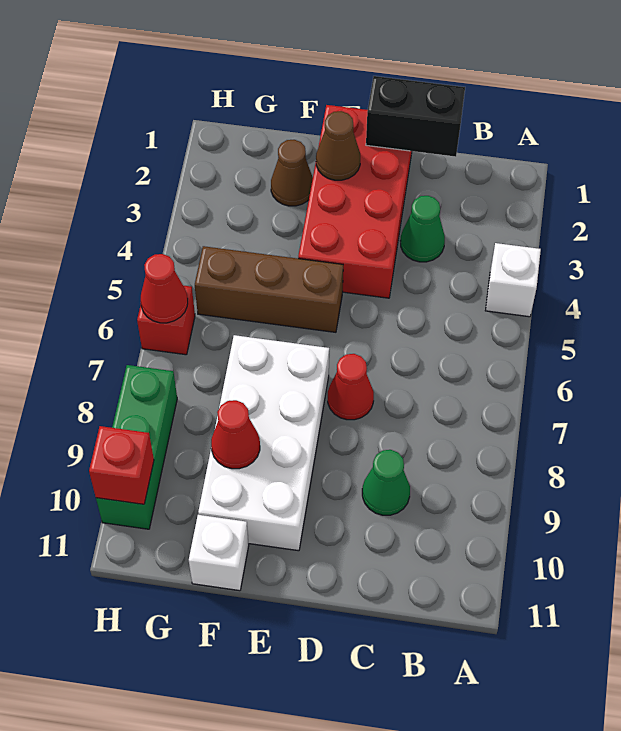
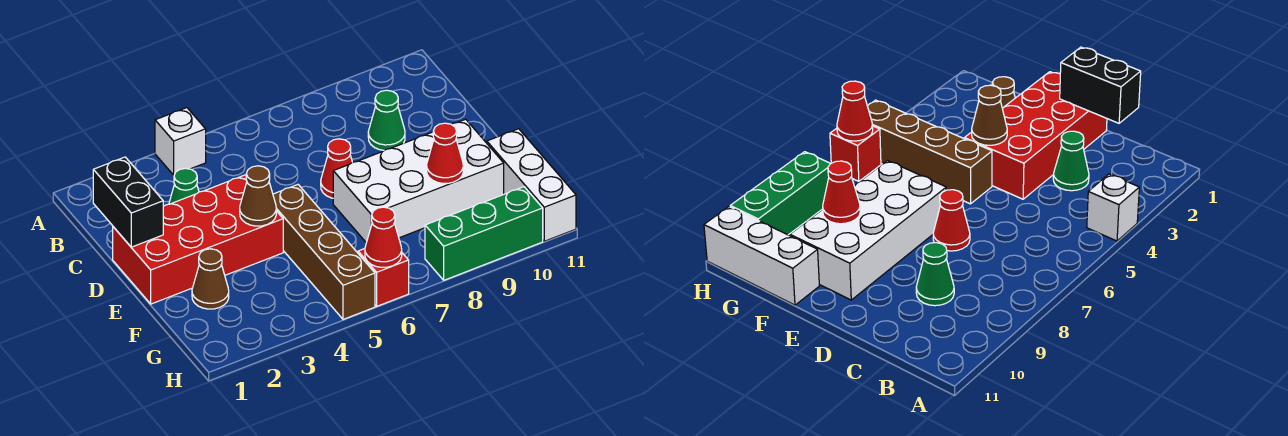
brown 1x1 cone [316,111,360,180] -> brown 1x1 cone moved to [240,166,276,226]
brown 1x3 brick [195,246,343,332] -> brown 1x4 brick [273,185,375,319]
white 1x1 brick [189,515,249,591] -> white 1x3 brick [487,129,576,241]
red 1x1 brick [89,426,154,504] -> none

